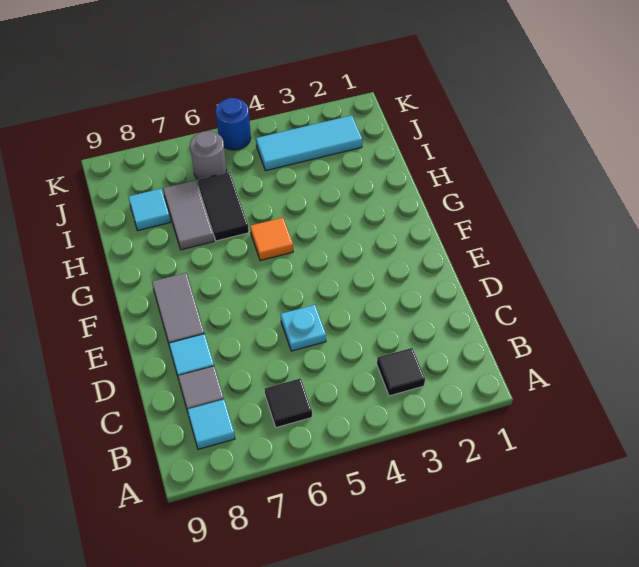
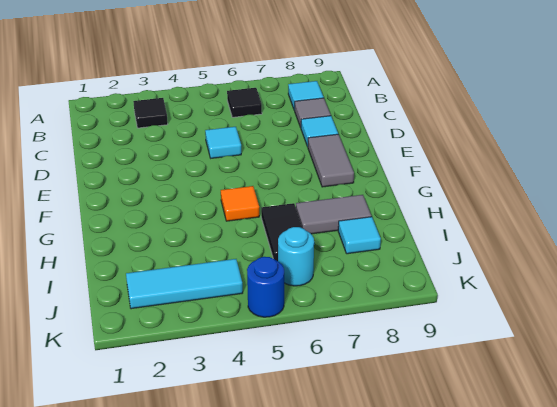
cyan 1x1 plate [281,305,326,351] -> cyan 1x1 tile [205,127,241,158]
grey 1x2 tile [163,180,214,250] -> grey 1x2 tile turned to [296,195,371,234]
grey 1x1 round brick [190,131,227,179] -> cyan 1x1 round brick [278,227,314,286]

